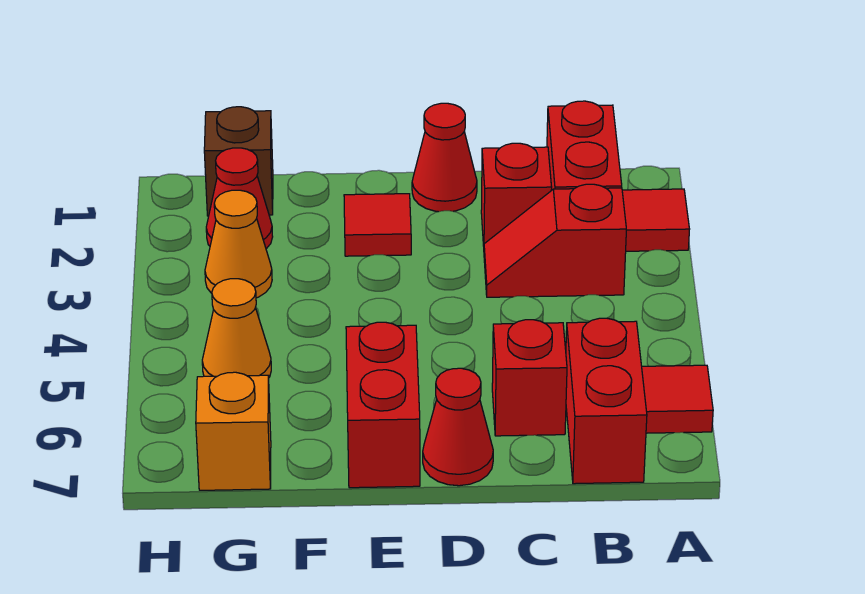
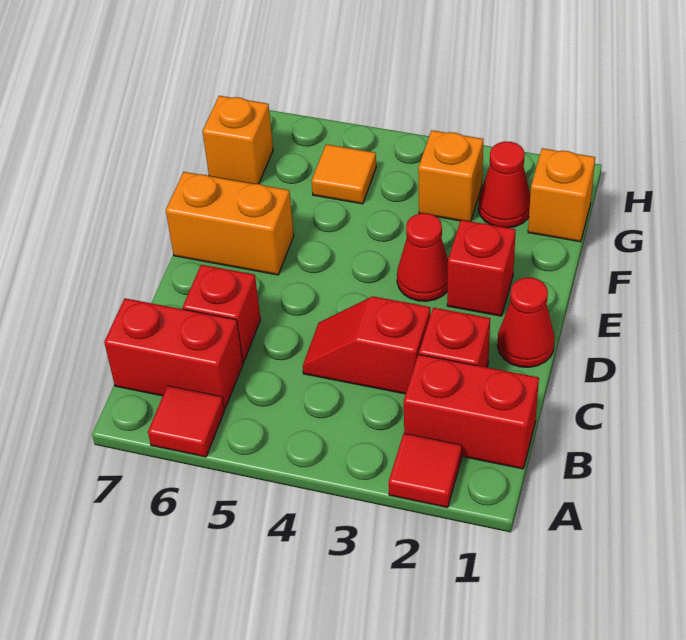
red 1x2 slope [484,184,626,297] -> red 1x2 slope turned to [303,296,430,394]
red 1x1 cone [423,368,493,486] -> red 1x1 cone moved to [397,213,448,301]
red 1x1 tile [344,194,411,256] -> red 1x1 brick [447,220,516,316]
red 1x2 brick [346,322,420,488] -> orange 1x2 brick [166,172,294,275]
brown 1x1 brick [204,107,273,216] -> orange 1x1 brick [528,148,595,242]
orange 1x1 cone [205,190,272,298] -> orange 1x1 brick [418,130,483,221]
orange 1x1 cone [202,279,271,377] -> orange 1x1 tile [312,144,376,204]

